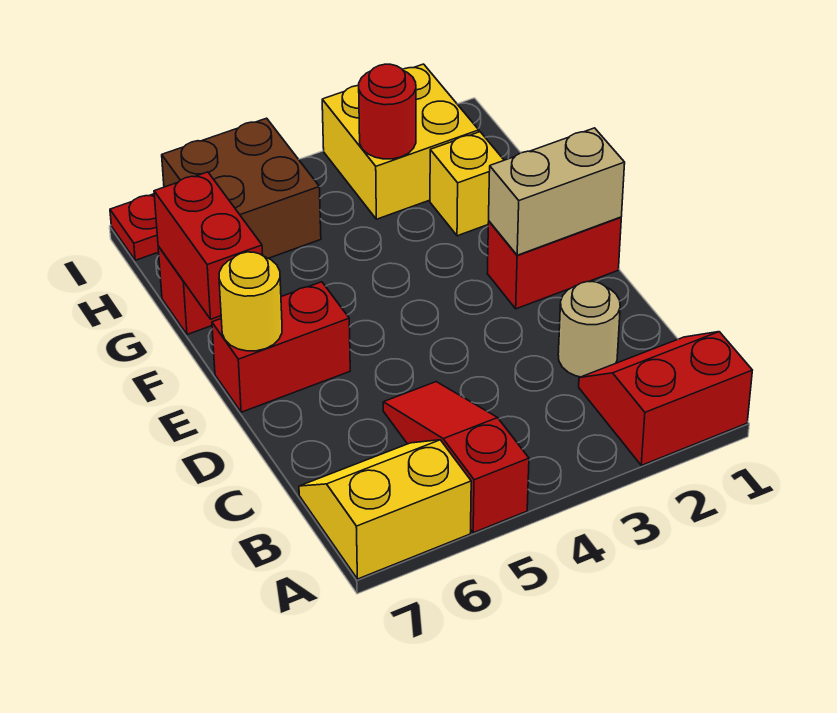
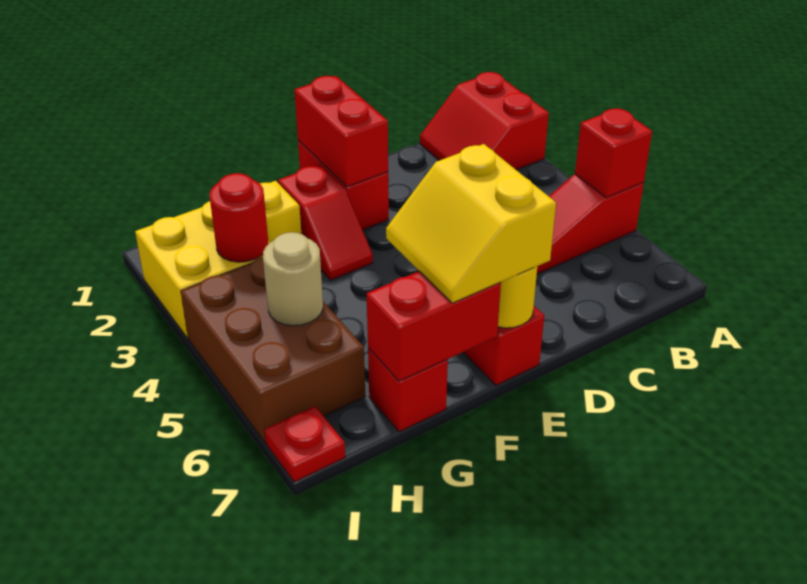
none -> red 1x1 brick [575,108,652,198]
yellow 2x2 slope [299,440,471,579] -> yellow 2x2 slope moved to [386,144,556,303]
tan 1x1 round brick [558,282,620,377] -> tan 1x1 round brick moved to [263,232,323,326]
tan 1x2 brick [489,128,625,255] -> red 1x2 brick [294,76,388,187]
none -> red 1x2 slope [278,165,373,280]
brown 2x2 brick [162,118,321,258] -> brown 2x3 brick [181,257,365,443]

